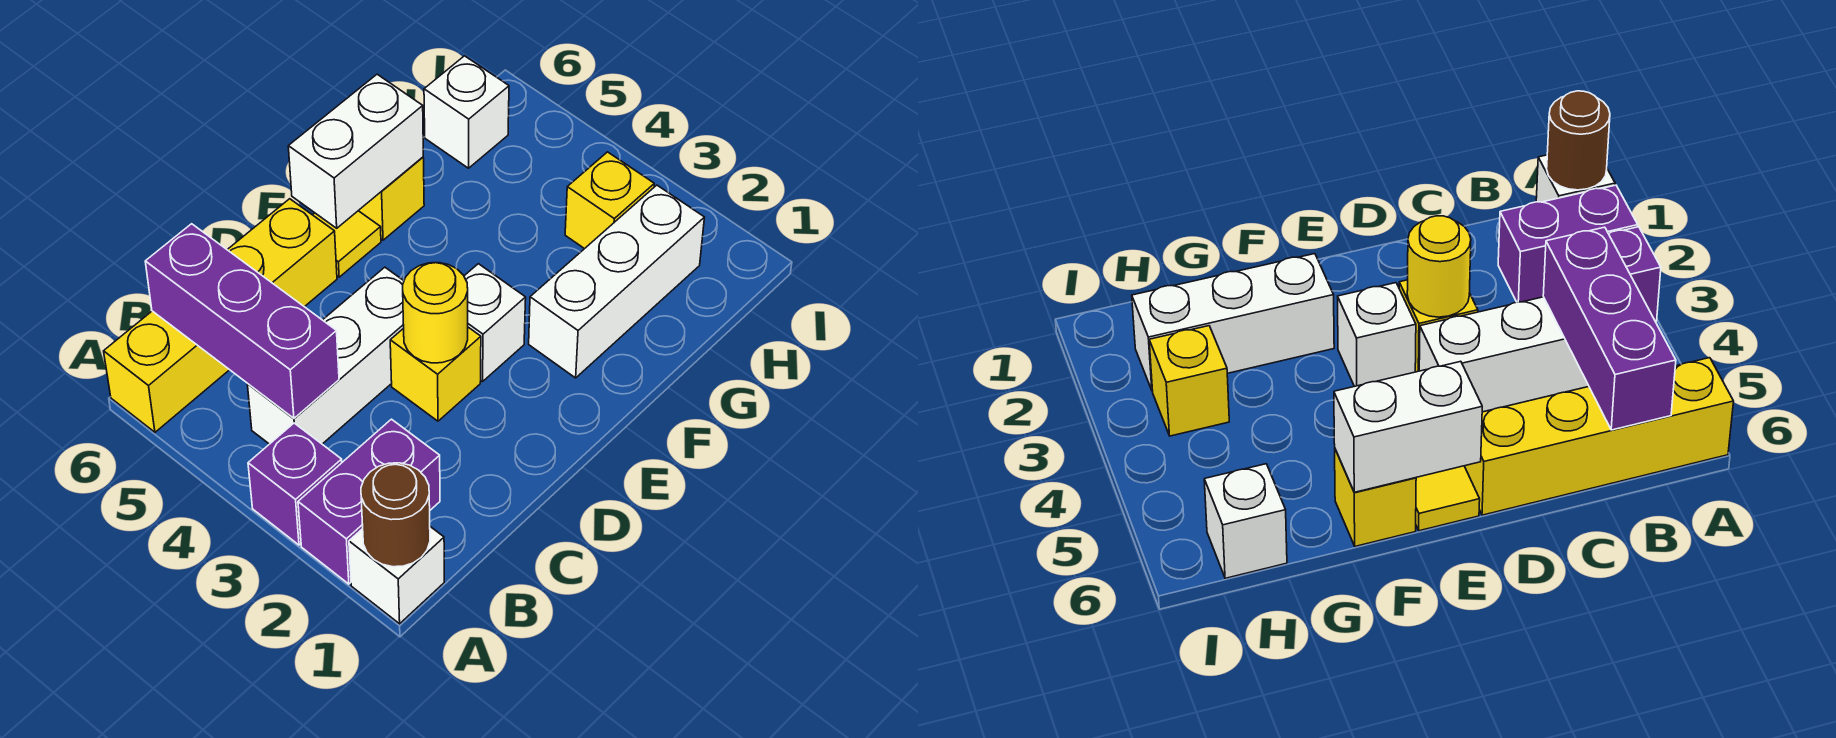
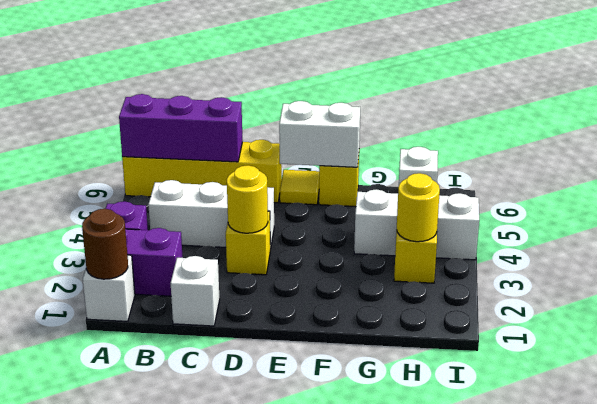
purple 1x3 brick [145,224,339,418] -> purple 1x3 brick turned to [119,94,243,162]
white 1x1 brick [464,264,526,382] -> white 1x1 brick moved to [171,256,220,326]
white 1x3 brick [529,185,705,378] -> white 1x3 brick moved to [354,189,479,260]
none -> yellow 1x1 round brick [397,173,440,242]

